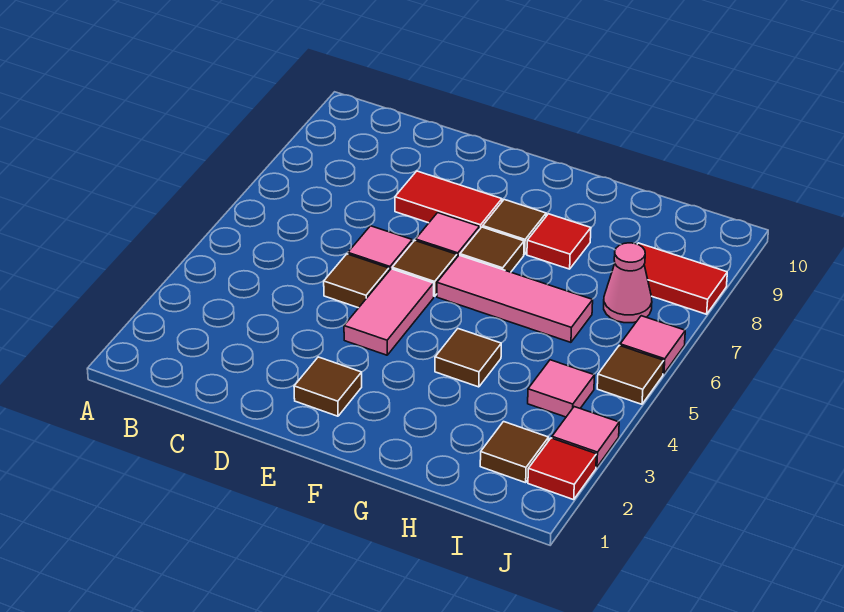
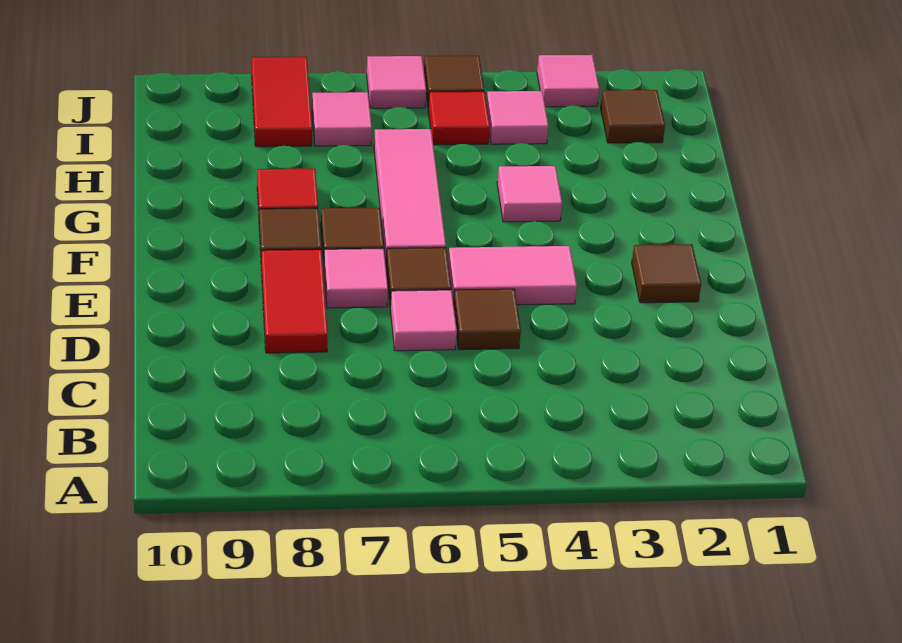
brown 1x1 tile [435,329,501,387] -> pink 1x1 tile [497,166,562,222]
pink 1x1 cone [604,243,652,323] -> pink 1x1 tile [312,92,372,146]
red 1x1 tile [528,438,596,500] -> red 1x1 tile moved to [428,91,490,145]

